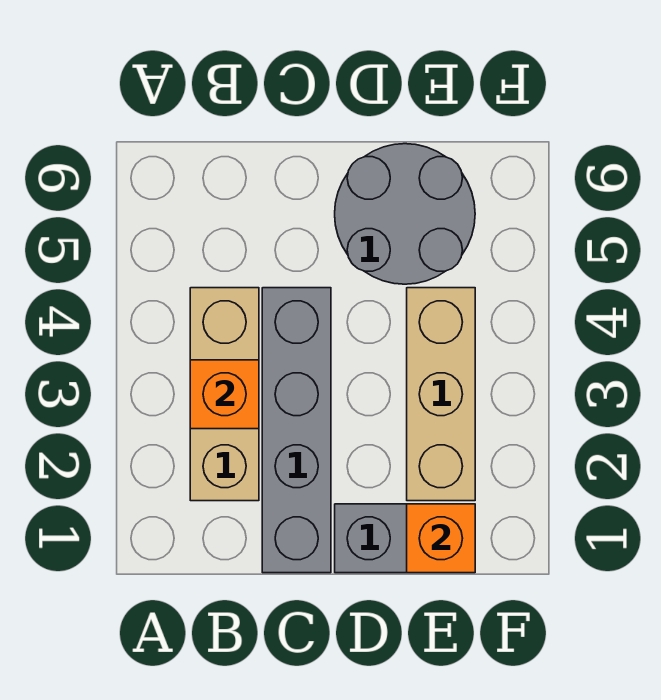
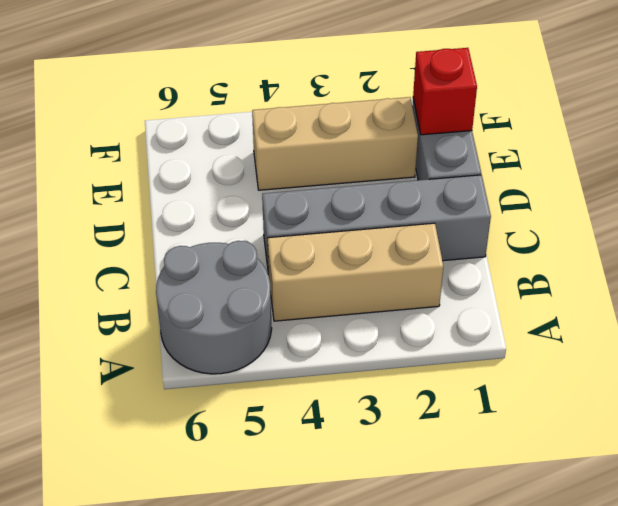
orange 1x1 brick [190,360,259,429] -> none
grey 2x2 round brick [335,144,475,284] -> grey 2x2 round brick moved to [156,241,272,374]
orange 1x1 brick [407,504,475,573] -> red 1x1 brick [413,48,477,135]

